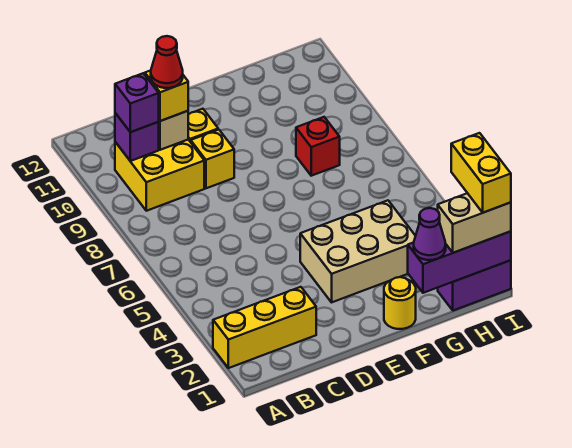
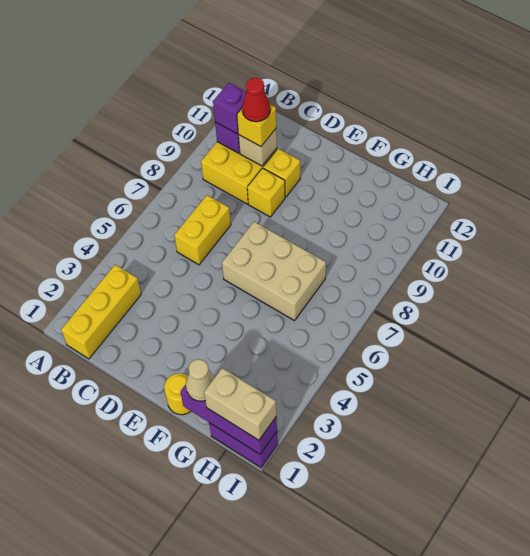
yellow 1x3 brick [213,287,316,368] -> yellow 1x3 brick turned to [61,265,141,359]
tan 2x3 brick [300,200,415,302] -> tan 2x3 brick moved to [222,222,326,321]
purple 1x1 cone [414,208,446,260] -> tan 1x1 cone [186,359,215,401]
red 1x1 brick [296,117,340,176] -> none
yellow 1x2 brick [451,133,511,213] -> yellow 1x2 brick moved to [174,195,231,265]

